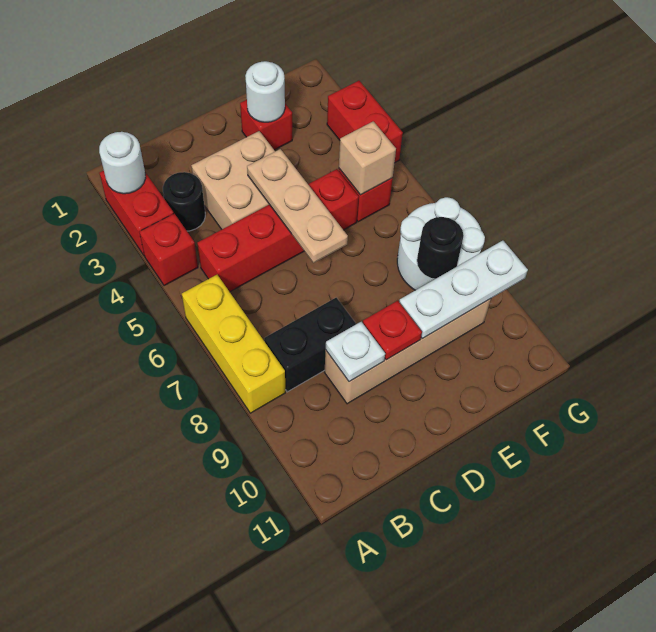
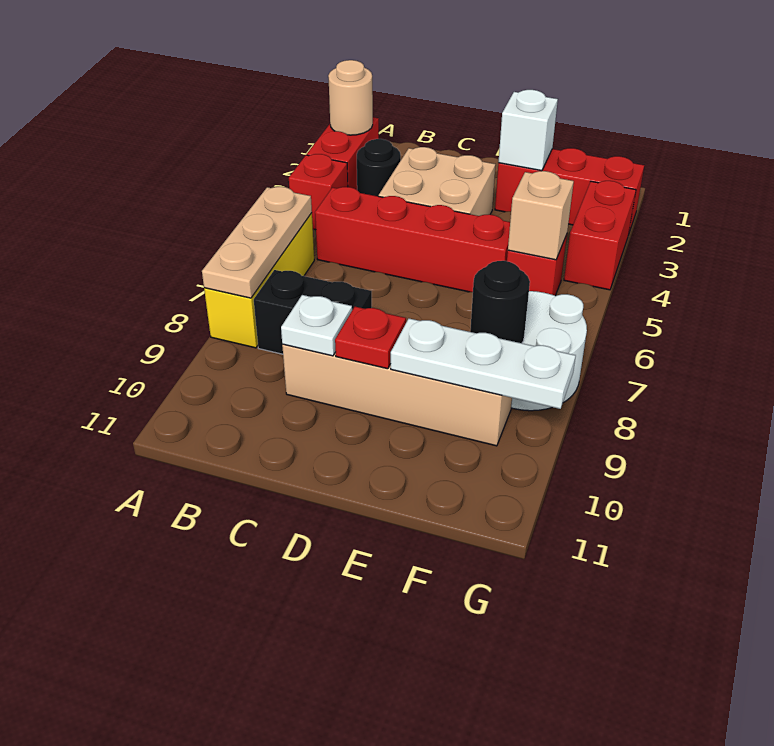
white 1x1 round brick [99,132,146,194] -> tan 1x1 round brick [328,60,373,135]
tan 1x3 plate [247,149,348,263] -> tan 1x3 plate moved to [202,187,312,298]
red 1x1 brick [240,100,292,150] -> red 1x3 brick [495,148,644,235]
white 1x1 round brick [245,61,285,122] -> white 1x1 brick [498,90,558,171]

